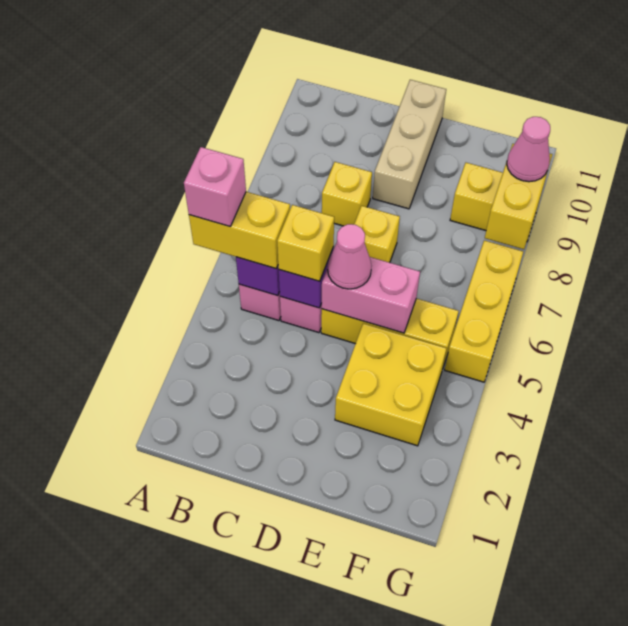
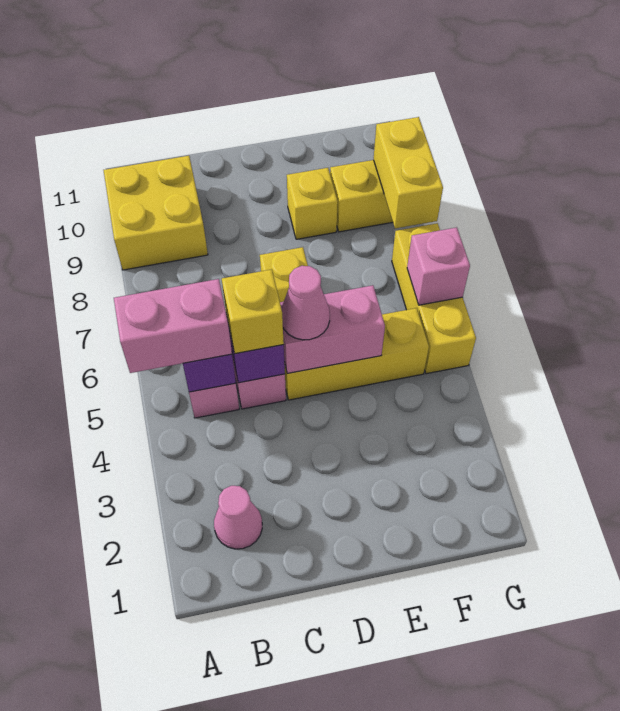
yellow 1x2 brick [189,192,290,268] -> pink 1x2 brick [114,279,232,373]
pink 1x1 brick [184,147,246,227] -> pink 1x1 brick moved to [407,227,470,305]
yellow 1x1 brick [322,162,372,226] -> yellow 1x1 brick moved to [287,168,338,239]
tan 1x3 brick [373,80,446,209] -> none
yellow 2x2 brick [335,323,447,446] -> yellow 2x2 brick moved to [104,156,208,270]
pink 1x1 cone [507,117,550,182] -> pink 1x1 cone moved to [214,486,262,549]

